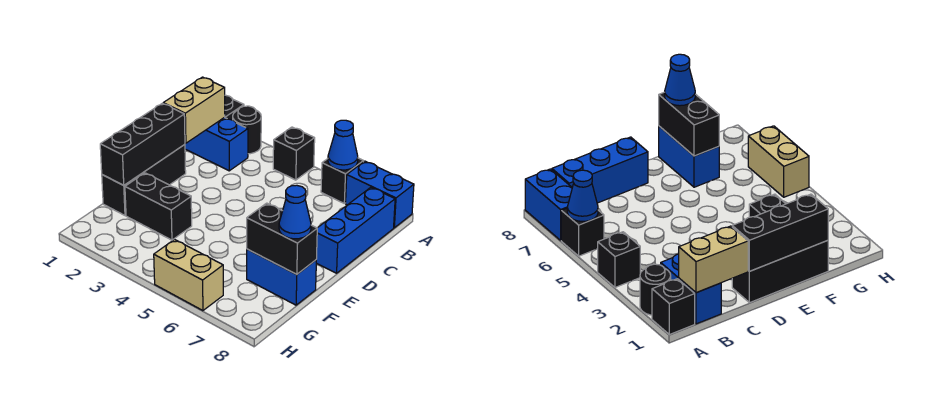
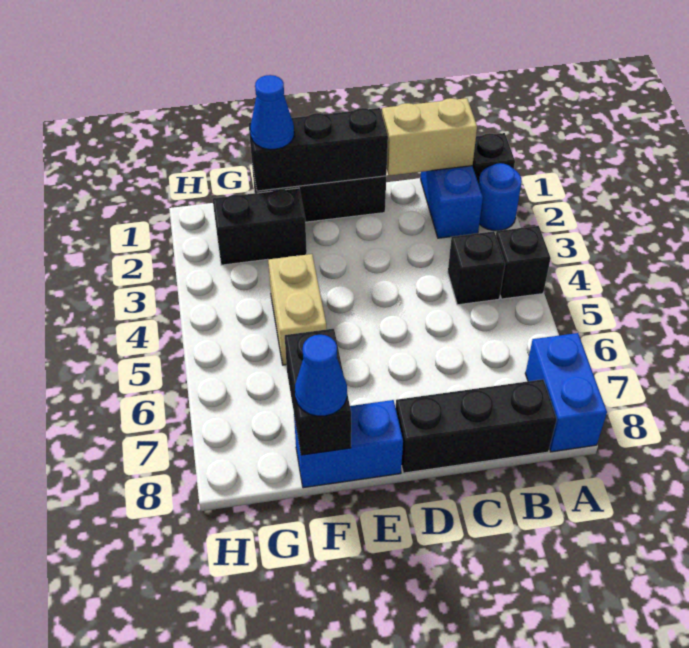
black 1x1 round brick [233,106,261,154] -> blue 1x1 round brick [479,163,522,231]
black 1x1 brick [321,158,363,203] -> black 1x1 brick moved to [448,231,505,305]
blue 1x1 cone [328,120,358,170] -> blue 1x1 cone moved to [250,75,294,149]
blue 1x3 brick [316,187,395,273] -> black 1x3 brick [396,379,557,473]
black 1x2 brick [125,173,192,240] -> black 1x2 brick turned to [213,188,307,265]
blue 1x2 brick [247,249,316,305] -> blue 1x2 brick turned to [294,400,403,488]
tan 1x2 brick [154,240,223,311] -> tan 1x2 brick moved to [268,254,326,365]

